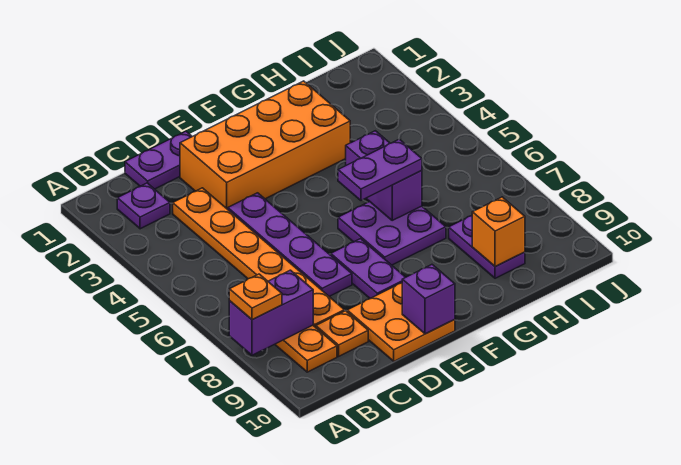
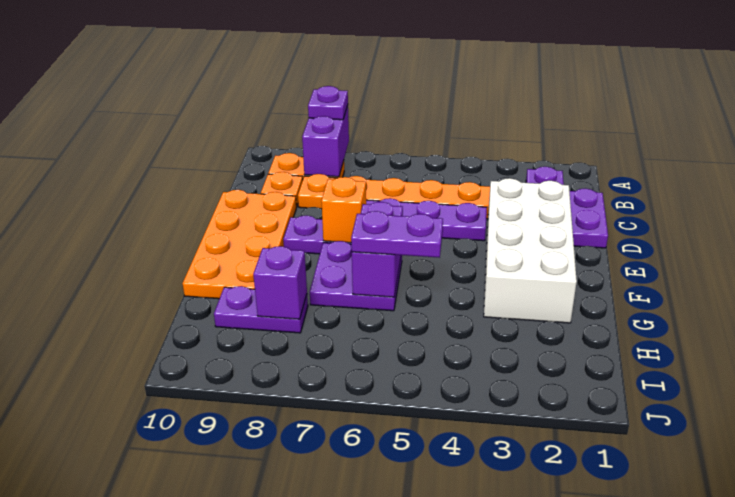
orange 1x1 plate [229,274,282,320] -> purple 1x1 plate [308,86,348,120]
orange 2x4 brick [180,81,350,209] -> white 2x4 brick [484,178,577,323]
orange 2x2 plate [347,283,455,361] -> orange 2x4 plate [183,190,296,299]
purple 1x1 brick [402,265,455,334] -> purple 1x1 brick moved to [253,246,307,319]
purple 1x2 plate [338,139,422,200] -> purple 1x2 plate turned to [351,211,443,258]
purple 1x2 brick [346,131,422,220] -> purple 1x2 brick turned to [352,202,403,297]
orange 1x1 brick [472,197,525,266] -> orange 1x1 brick moved to [321,177,366,243]

